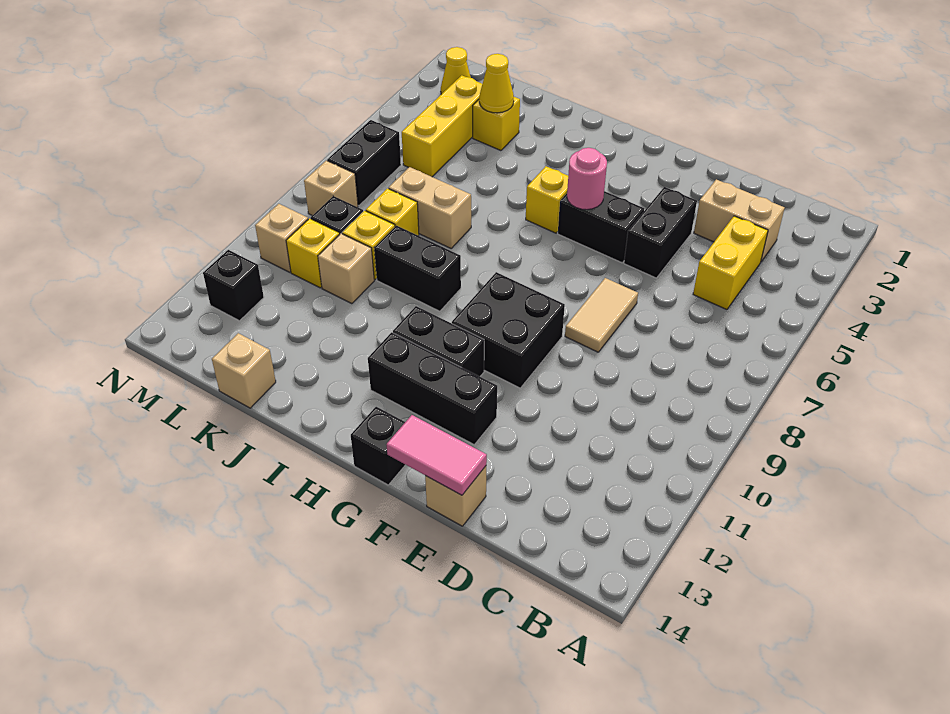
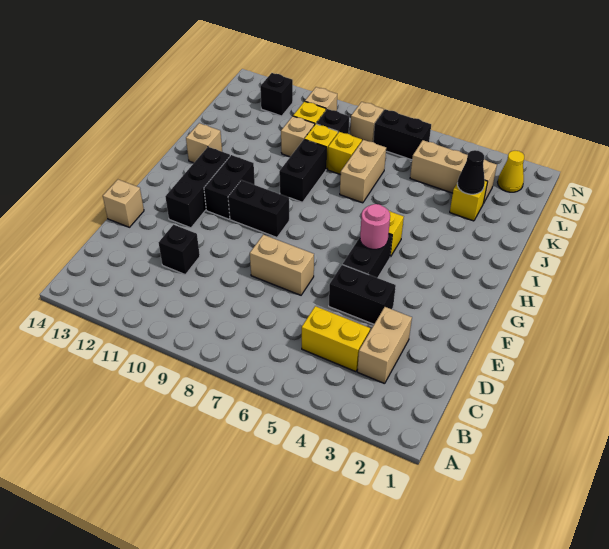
tan 1x2 tile [565,278,638,352] -> tan 1x2 brick [250,235,314,295]
pink 1x2 tile [386,415,487,495] -> none
black 2x2 brick [452,272,565,388] -> black 1x2 brick [228,180,290,237]
black 1x1 brick [351,407,405,485] -> black 1x1 brick moved to [159,225,200,274]
yellow 1x1 cone [479,54,514,113] -> black 1x1 cone [457,150,485,194]
tan 1x1 brick [212,333,276,408] -> tan 1x1 brick moved to [186,123,222,163]
yellow 1x3 brick [402,75,482,177] -> tan 1x3 brick [410,140,497,202]

